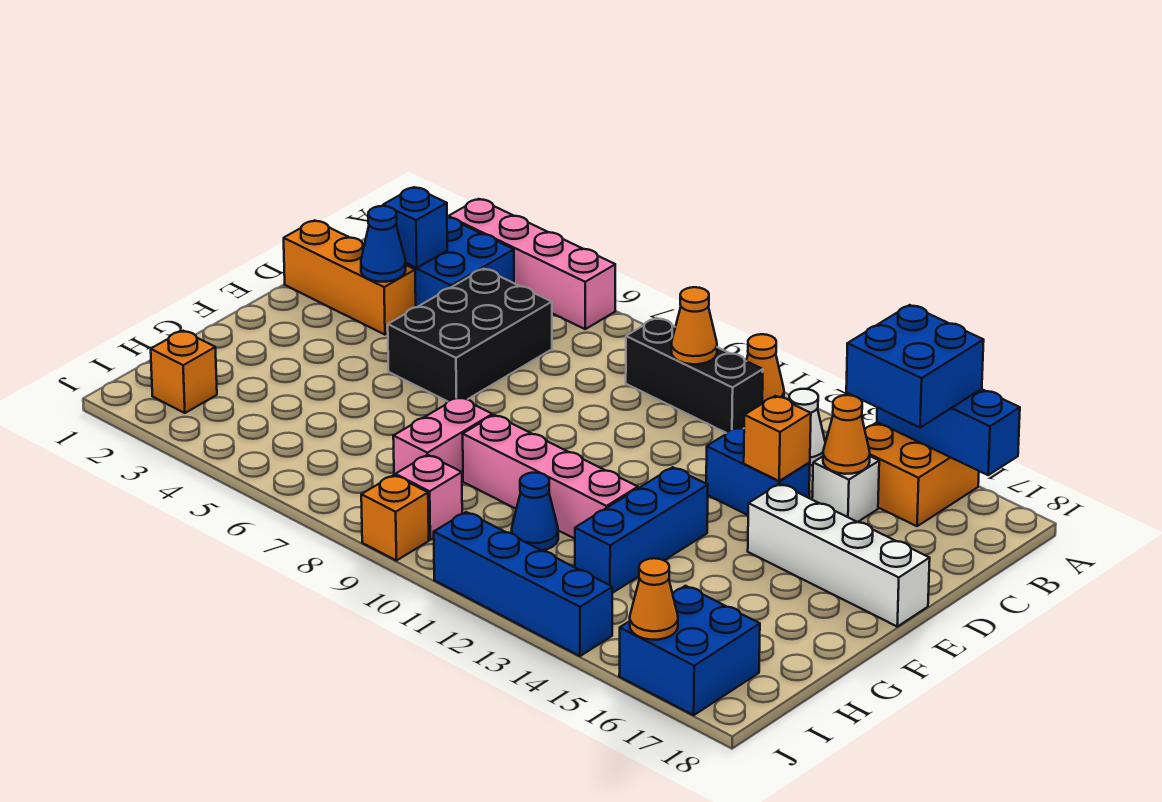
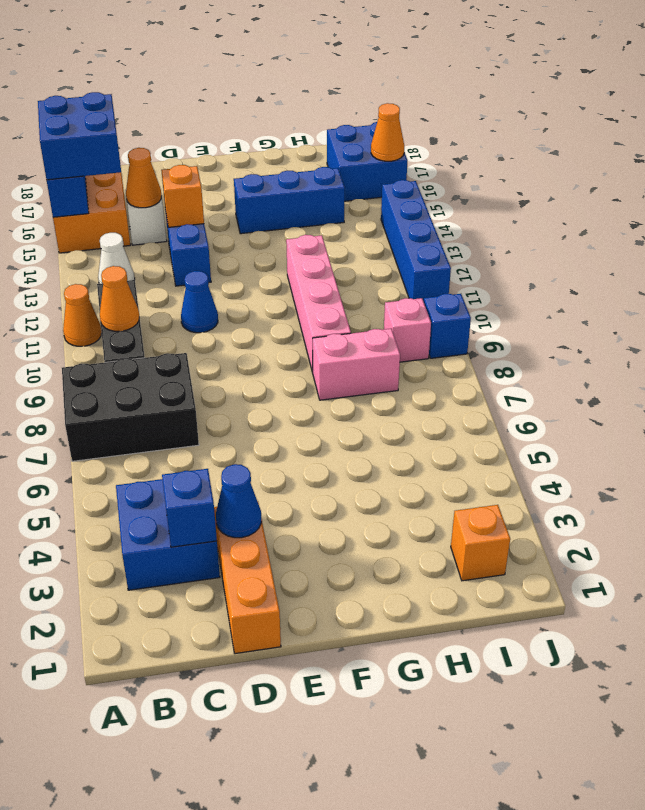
pink 1x4 brick [448,199,615,329] -> none
black 2x3 brick [388,269,552,402] -> black 2x3 brick moved to [62,353,199,461]
white 1x4 brick [748,484,930,627] -> none
blue 1x3 brick [575,467,708,593] -> blue 1x3 brick moved to [234,167,345,234]
blue 1x1 cone [512,472,558,550] -> blue 1x1 cone moved to [181,271,218,333]
orange 1x1 brick [361,475,429,561] -> blue 1x1 brick [424,294,471,358]

